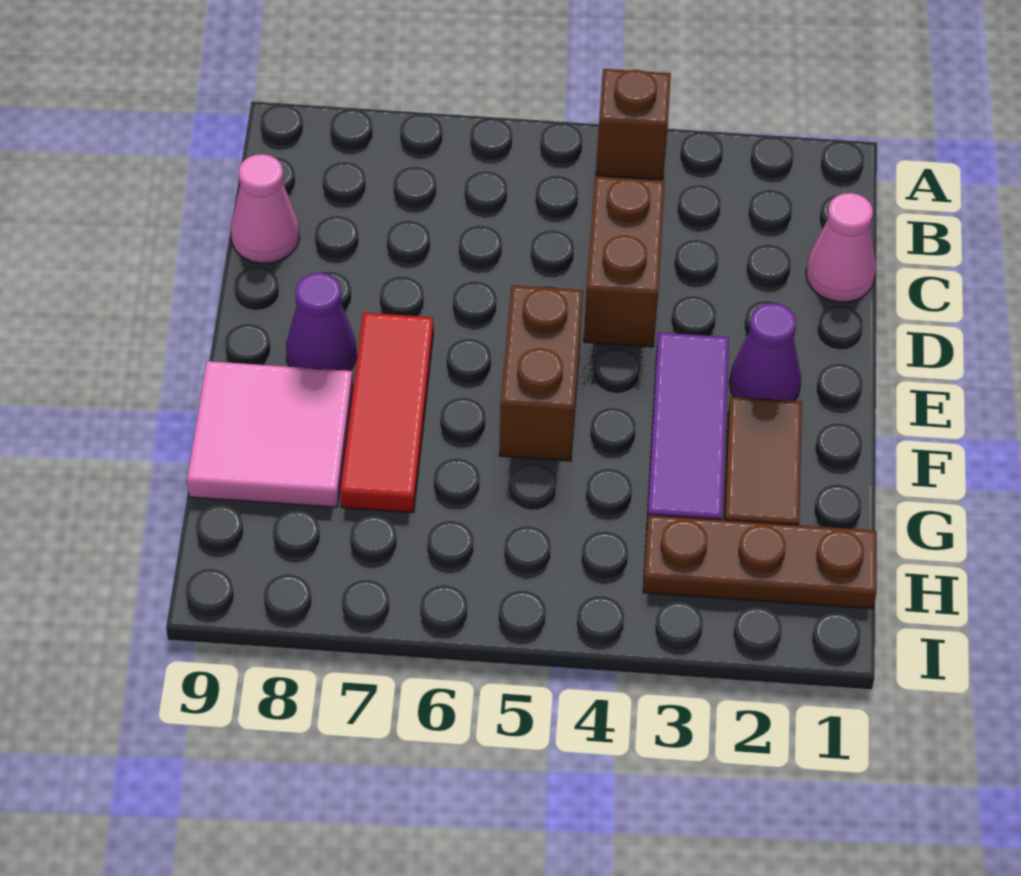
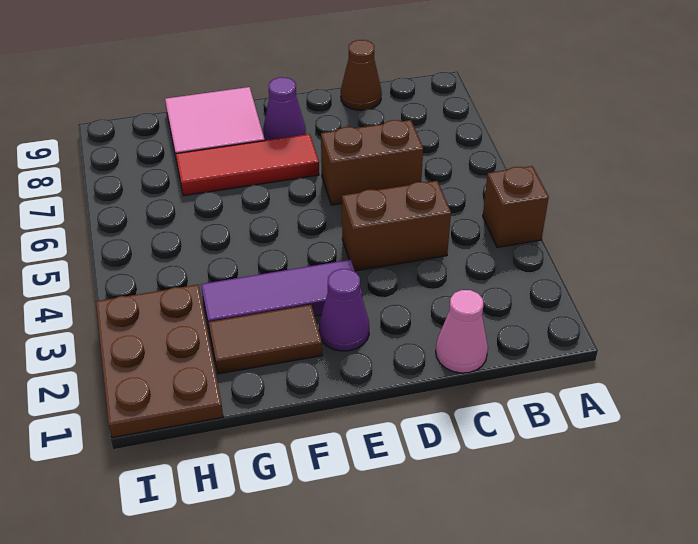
pink 1x1 cone [231,154,299,263] -> brown 1x1 cone [341,40,382,110]
brown 1x2 brick [499,285,583,461] -> brown 1x2 brick moved to [321,120,423,205]
brown 1x3 plate [643,515,877,609] -> brown 2x3 plate [96,285,223,438]

